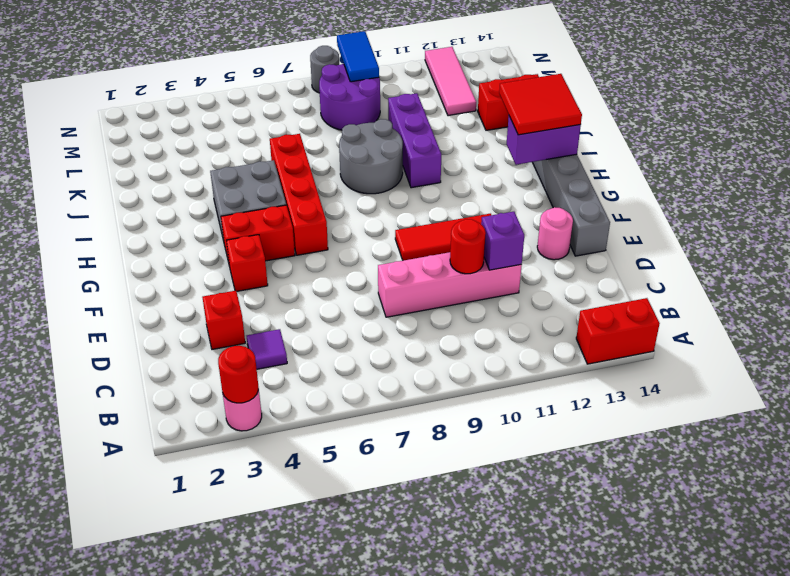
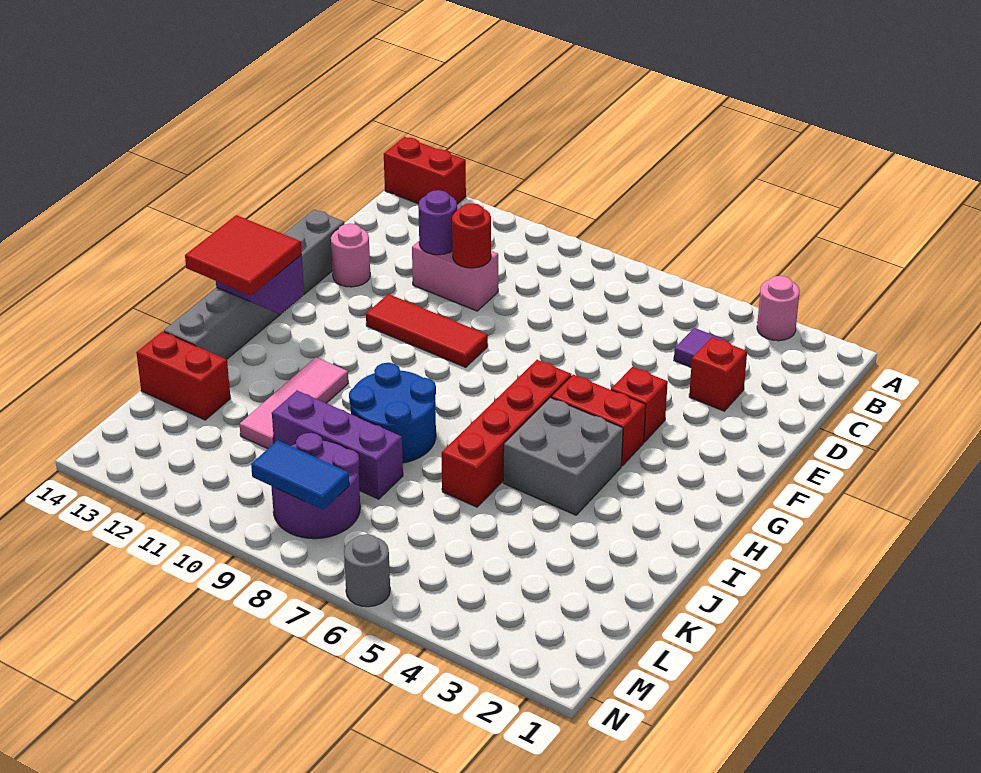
red 1x1 round brick [218,346,258,403] -> none
pink 1x4 brick [378,252,522,317] -> pink 1x2 brick [412,241,498,311]
purple 1x1 brick [481,212,524,270] -> purple 1x1 round brick [418,190,457,255]
grey 2x2 round brick [339,119,403,194] -> blue 2x2 round brick [349,363,436,463]
purple 1x3 brick [388,93,441,188] -> purple 1x3 brick turned to [272,391,403,499]
pink 1x3 tile [425,47,476,116] -> pink 1x3 tile moved to [240,357,349,449]
blue 1x2 tile [337,31,379,82] -> blue 1x2 tile turned to [251,440,349,510]
grey 1x1 round brick [310,46,339,93] -> grey 1x1 round brick moved to [344,534,390,607]

